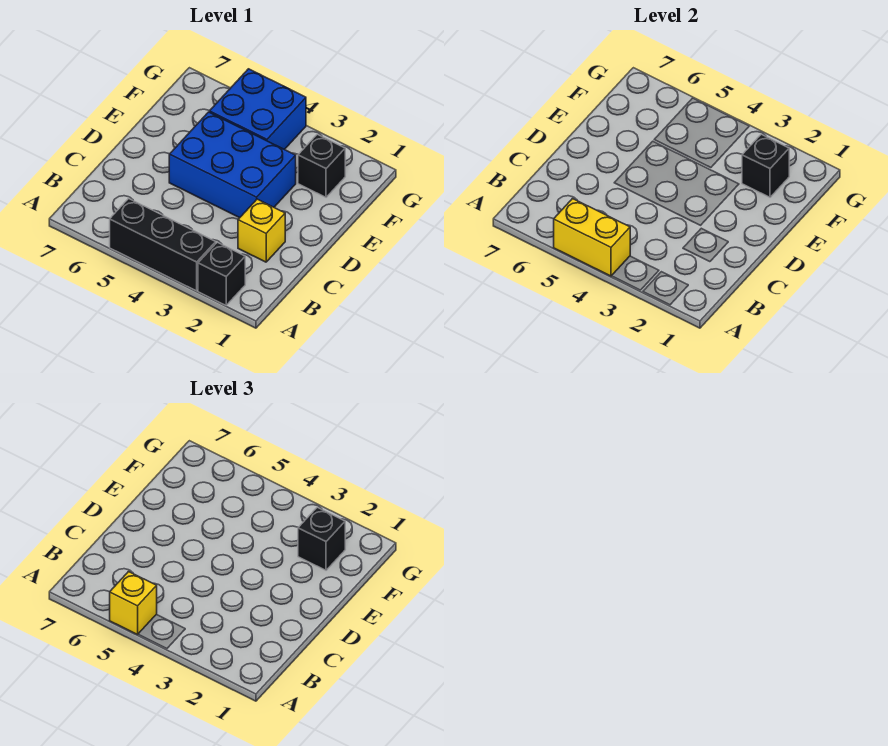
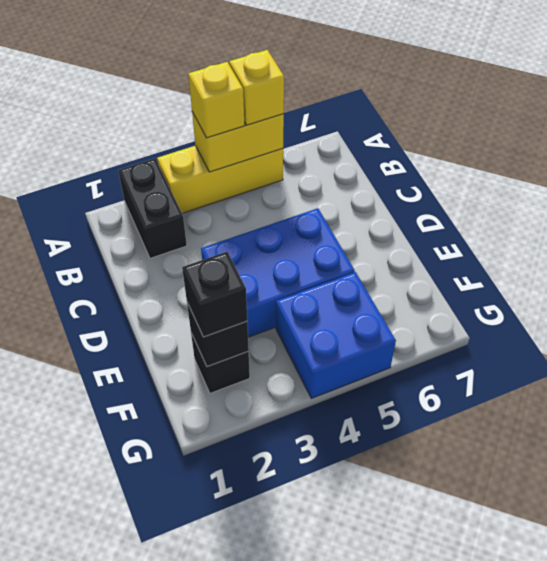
black 1x1 brick [198,242,245,305] -> black 1x2 brick [118,159,187,258]
black 1x3 brick [110,199,216,291] -> yellow 1x3 brick [157,146,283,213]
yellow 1x1 brick [238,199,285,262] -> yellow 1x1 brick moved to [188,62,244,138]

